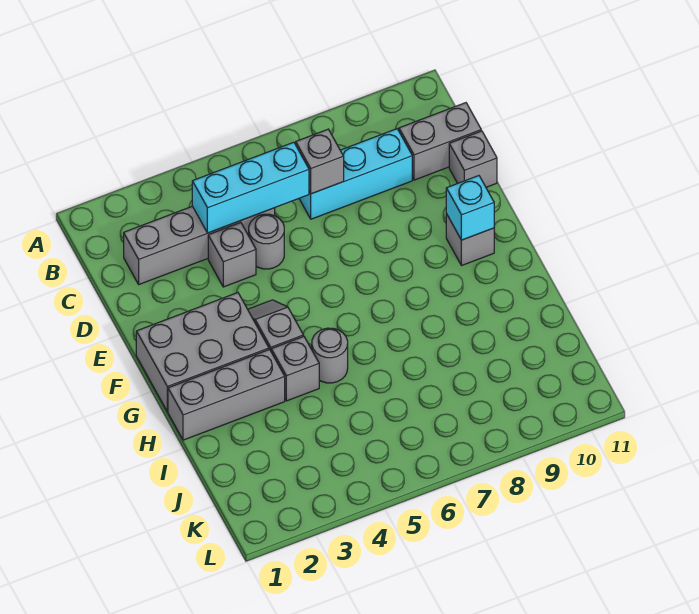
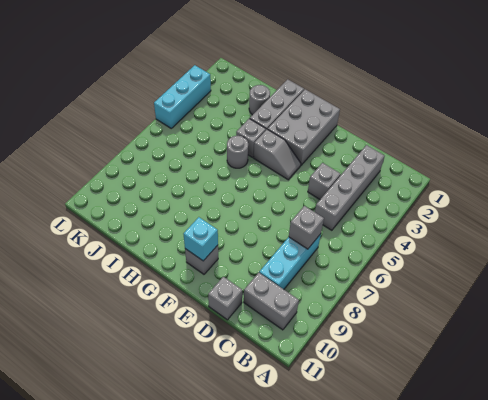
cyan 1x3 brick [192,142,309,233] -> cyan 1x3 brick moved to [154,65,211,128]
grey 1x2 brick [399,103,481,180] -> grey 1x2 brick turned to [244,273,299,330]
grey 1x1 round brick [249,214,284,269] -> grey 1x1 round brick moved to [249,85,270,115]

